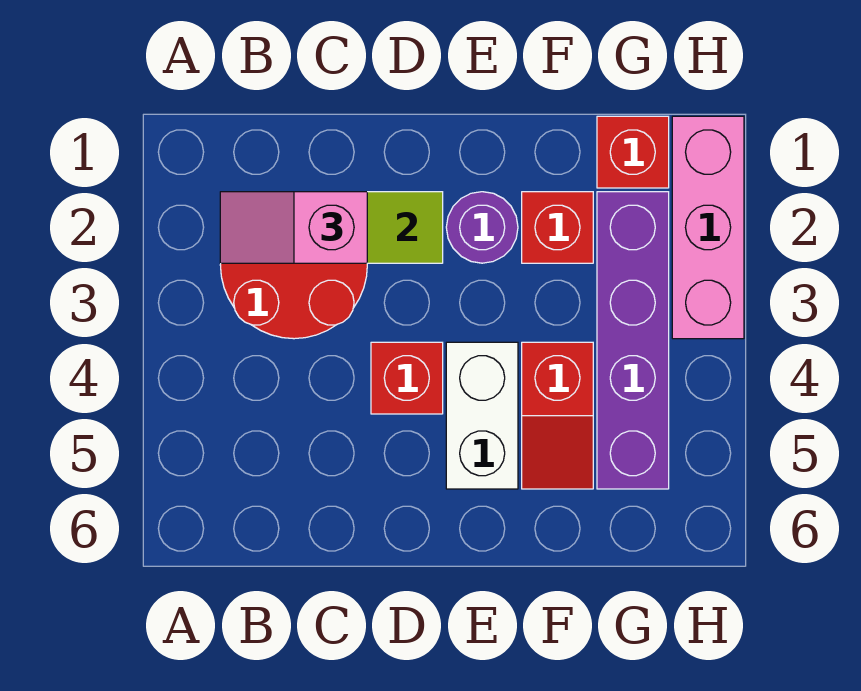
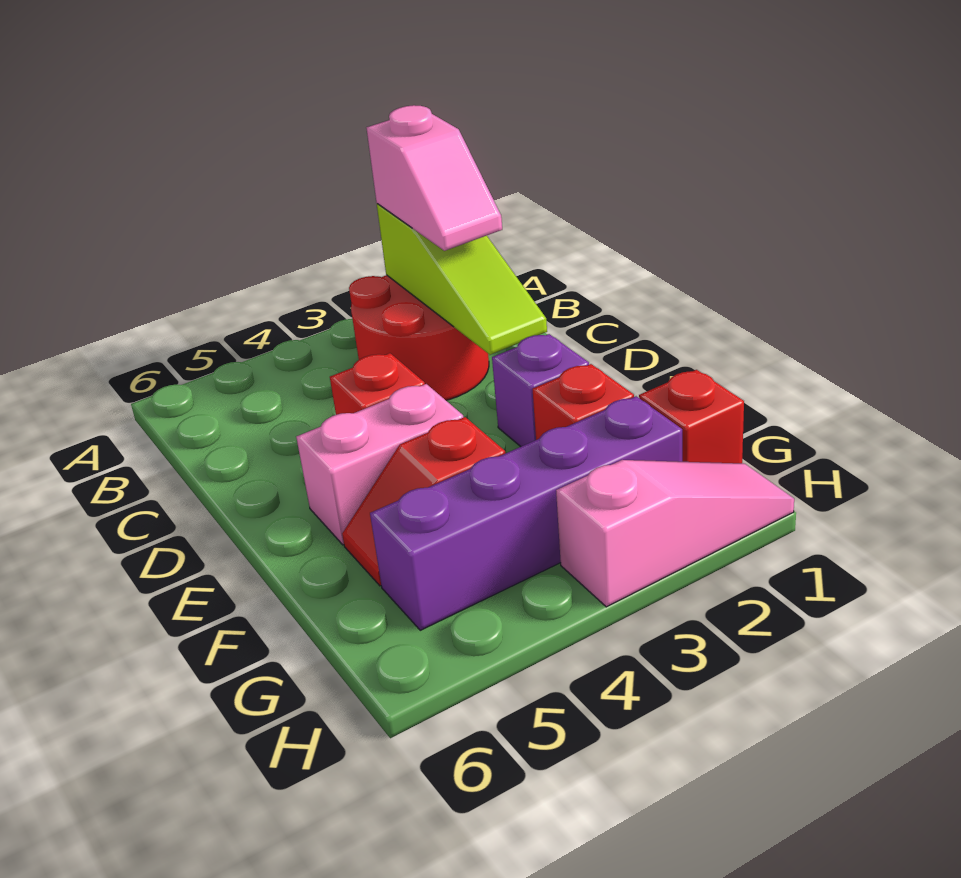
pink 1x2 slope [220,192,367,263] -> pink 1x2 slope turned to [367,105,502,251]
purple 1x1 round brick [446,192,518,263] -> purple 1x1 brick [492,334,589,447]
white 1x2 brick [446,342,518,489] -> pink 1x2 brick [296,384,463,545]
pink 1x3 brick [672,116,744,339] -> pink 1x3 slope [556,460,794,607]

